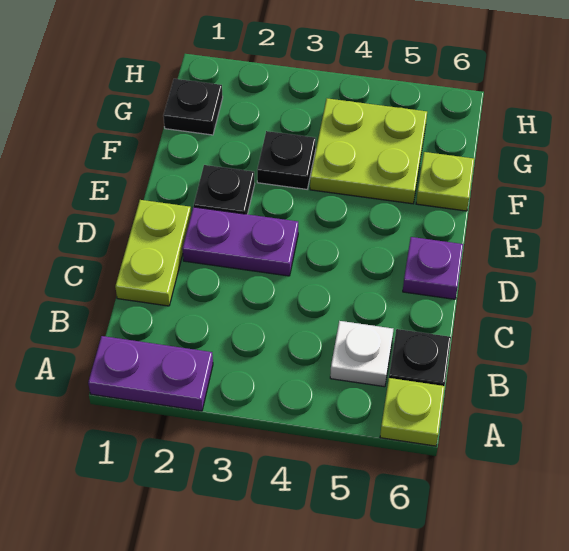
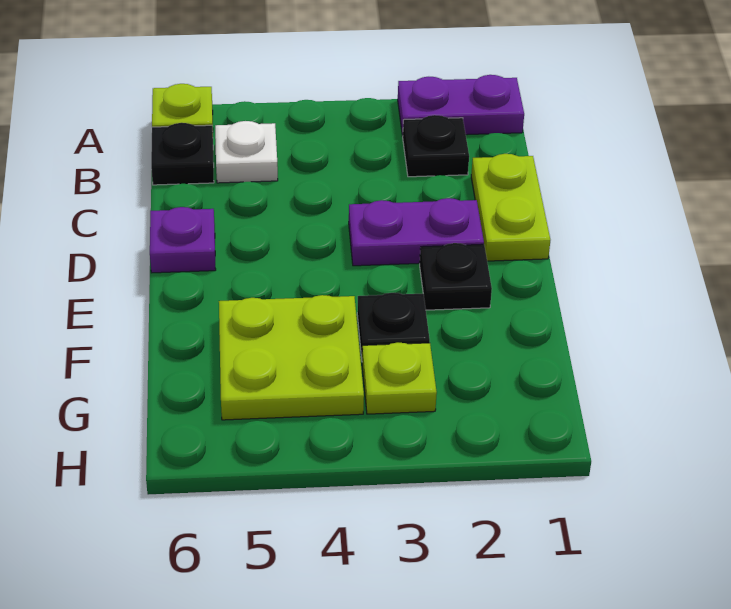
lime 1x1 plate [416,152,474,211] -> lime 1x1 plate moved to [362,343,437,414]
black 1x1 plate [163,79,223,135] -> black 1x1 plate moved to [403,115,469,177]

